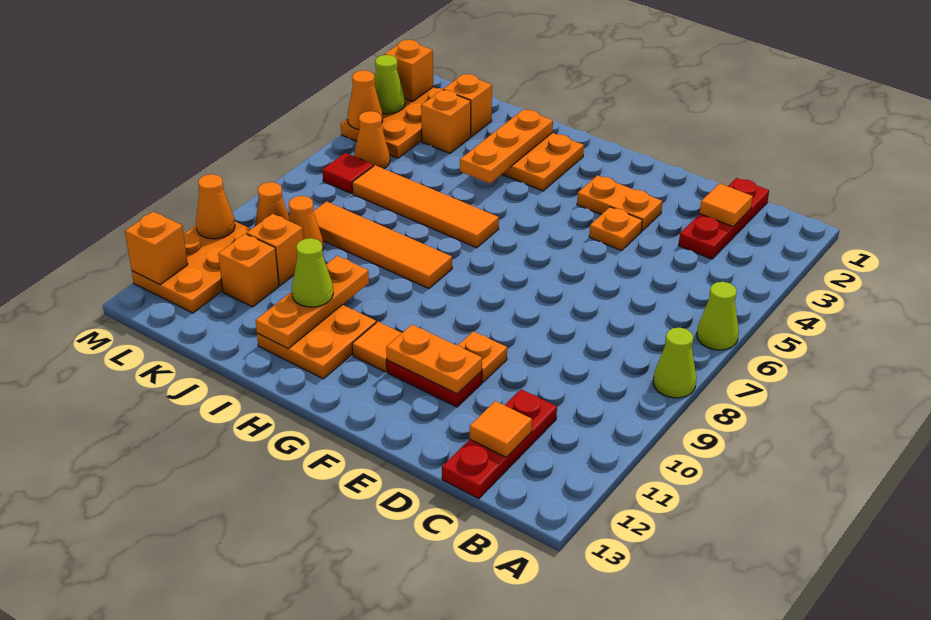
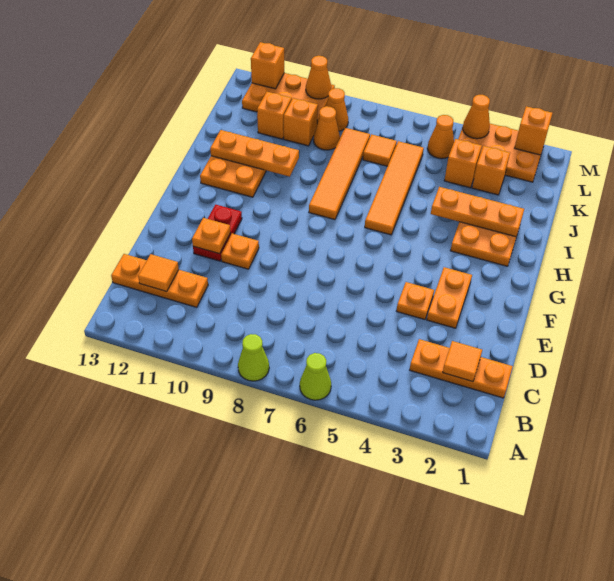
red 1x3 plate [679,178,769,259] -> orange 1x3 plate [410,339,513,398]
red 1x3 plate [442,390,557,499] -> orange 1x3 plate [111,254,208,307]
orange 1x2 plate [386,325,482,394] -> orange 1x1 plate [192,218,230,254]
orange 1x1 tile [352,322,402,372] -> orange 1x1 tile moved to [363,134,397,166]
lime 1x1 cone [292,238,333,307] -> none
orange 1x1 brick [443,74,492,137] -> orange 1x1 brick moved to [444,139,482,188]
red 1x1 tile [322,153,374,193] -> none
lime 1x1 cone [374,55,405,114] -> none

